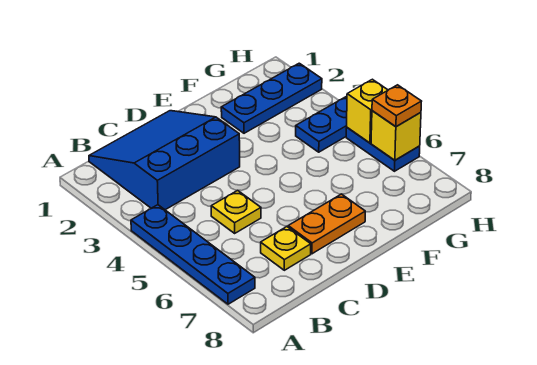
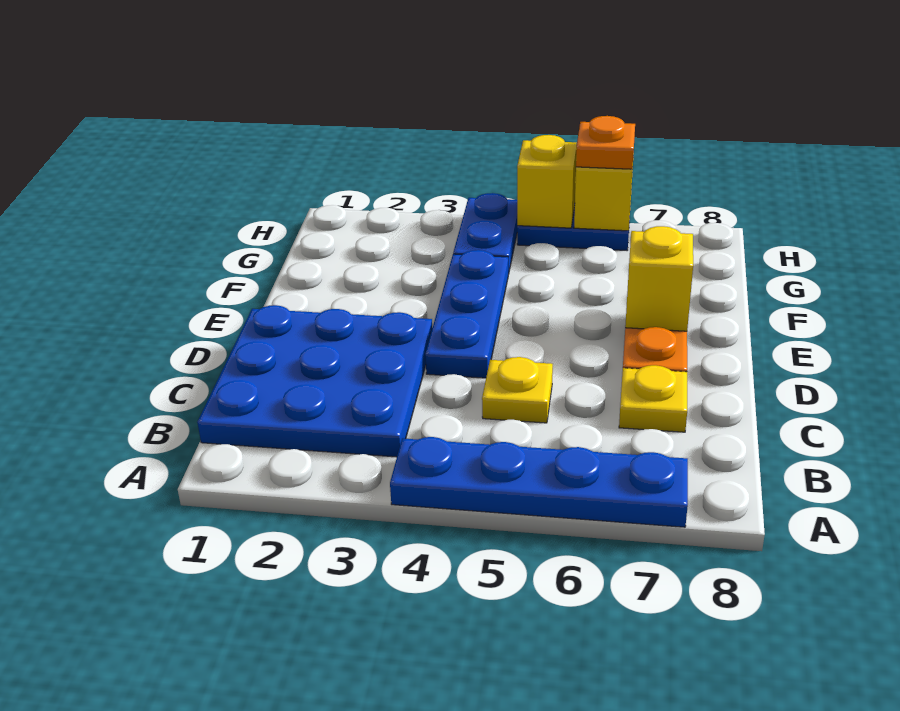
blue 3x3 slope [89,111,240,210] -> blue 3x3 plate [197,305,432,457]
none -> yellow 1x1 brick [625,226,693,331]
blue 1x3 plate [221,63,322,133] -> blue 1x3 plate moved to [425,250,508,378]

